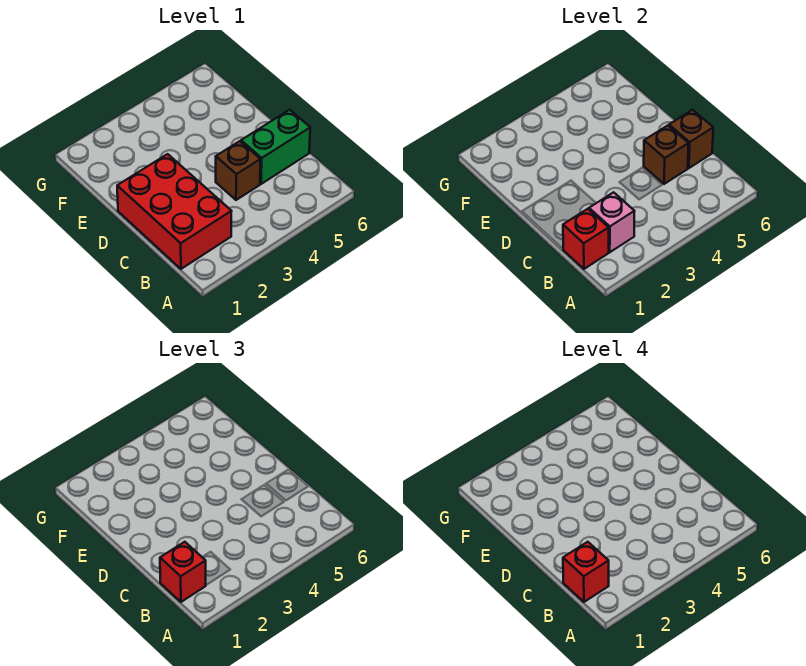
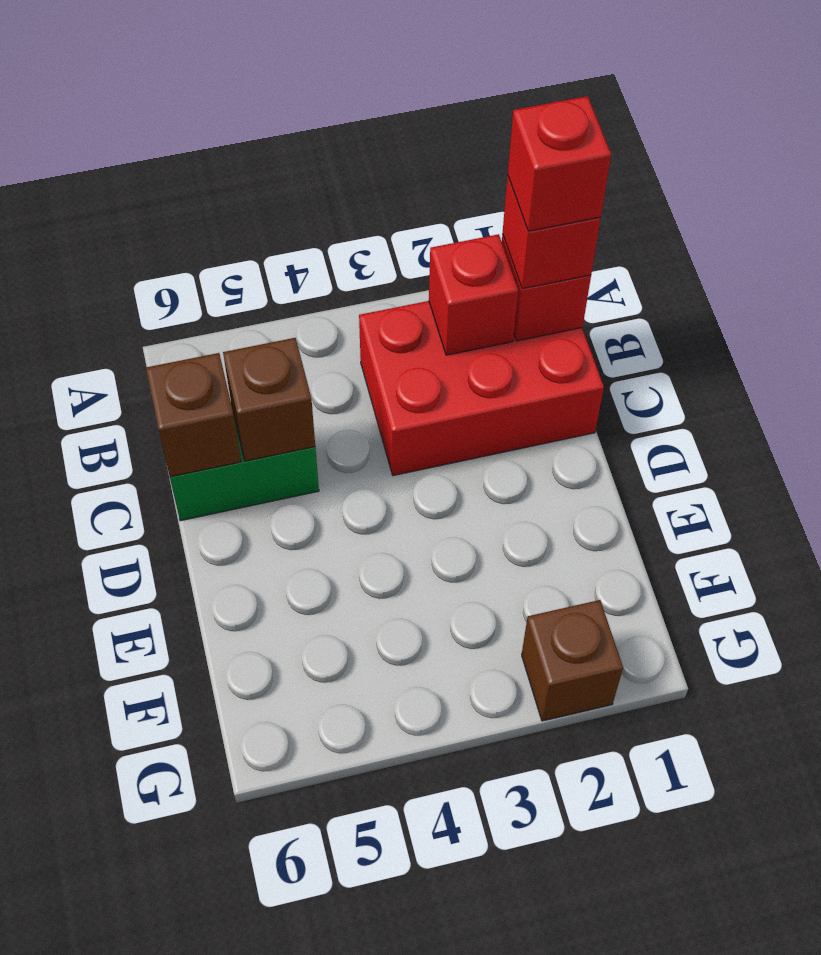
red 2x3 brick [117,154,232,269] -> red 2x3 brick turned to [359,301,604,476]
pink 1x1 brick [589,192,635,252] -> red 1x1 brick [429,234,518,355]
brown 1x1 brick [216,141,261,200] -> brown 1x1 brick moved to [522,600,623,721]

